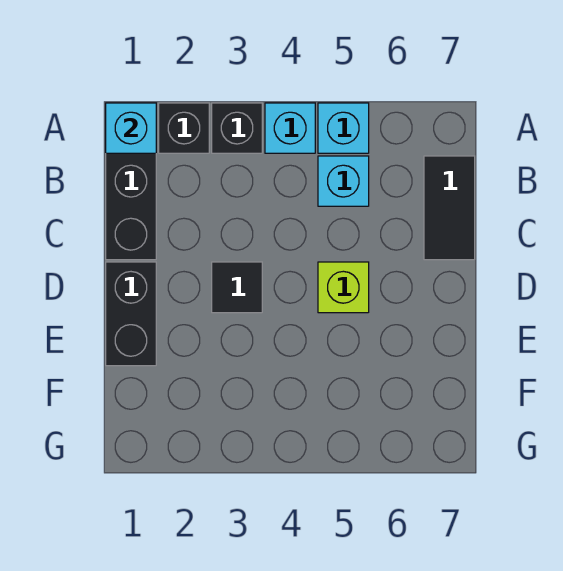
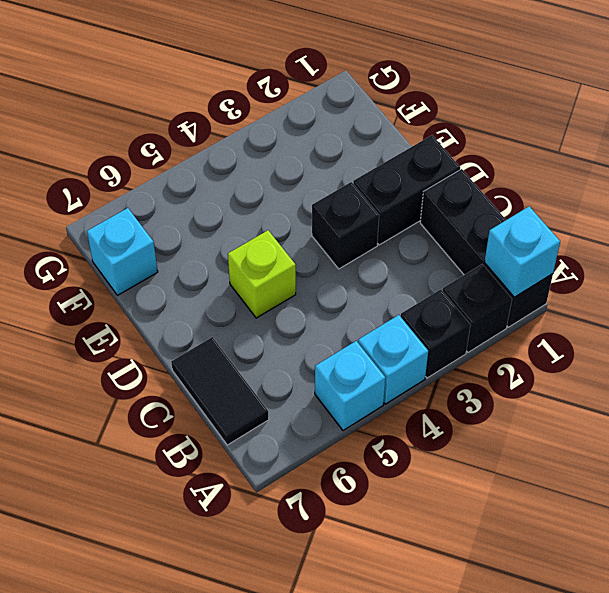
cyan 1x1 brick [318,156,369,206] -> cyan 1x1 brick moved to [87,208,158,295]
black 1x2 brick [106,262,156,366] -> black 1x2 brick turned to [353,135,460,245]
black 1x1 tile [212,262,262,313] -> black 1x1 brick [312,182,379,269]

